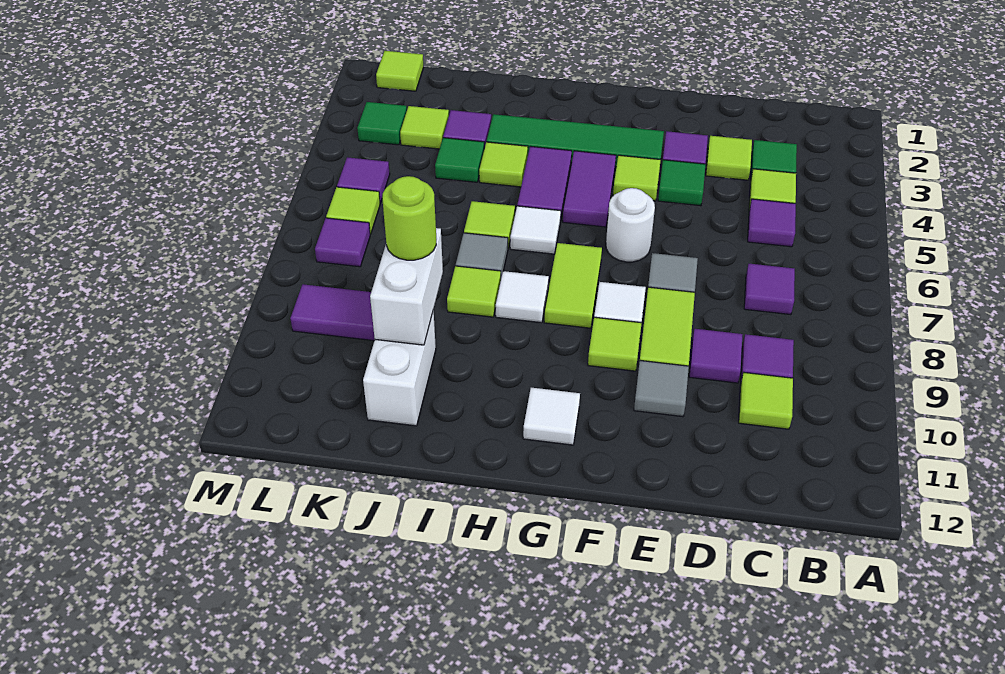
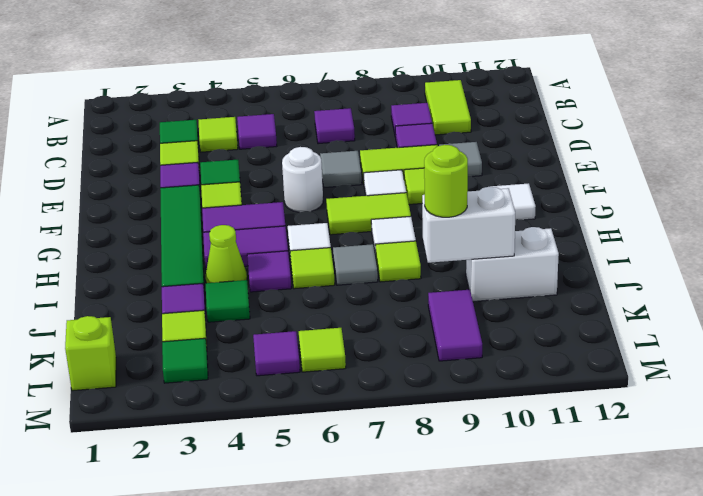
lime 1x1 tile [739,372,793,429] -> lime 1x2 tile [425,80,471,135]
lime 1x1 tile [479,142,528,187] -> lime 1x1 cone [206,225,247,283]
lime 1x1 tile [376,51,423,91] -> lime 1x1 brick [65,316,116,391]
purple 1x1 tile [315,218,370,267] -> purple 1x1 tile moved to [247,251,291,292]

